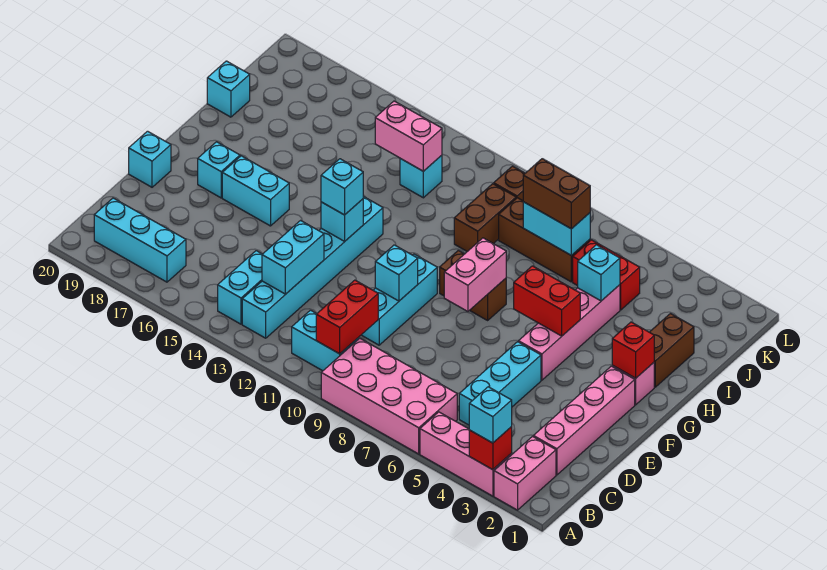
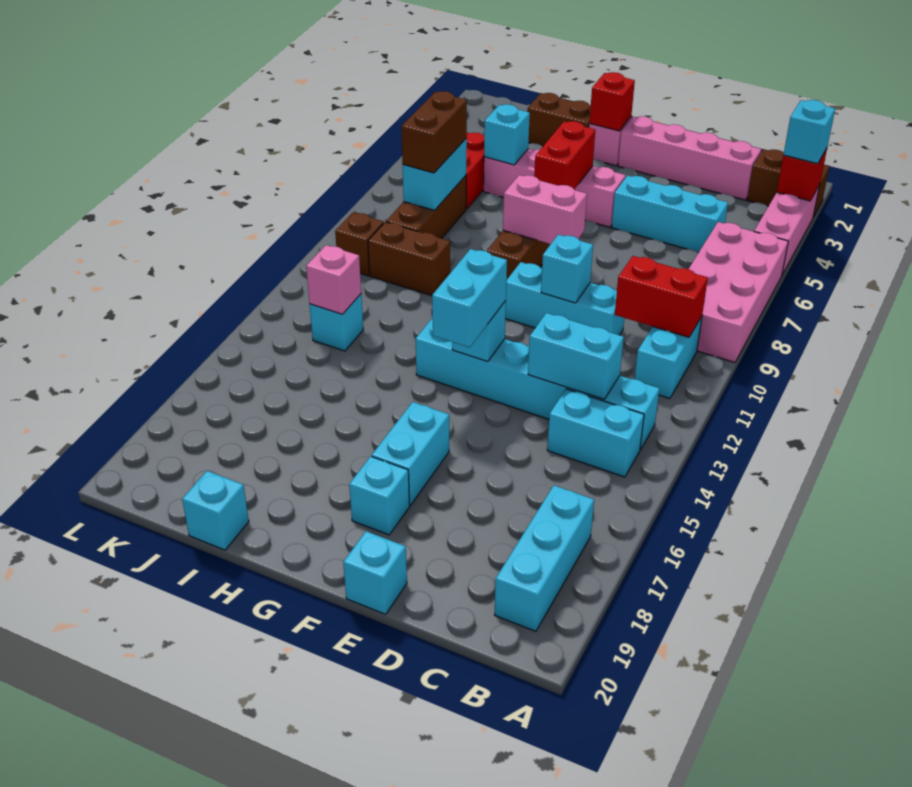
pink 1x2 brick [494,437,556,510] -> brown 1x2 brick [747,149,830,217]
cyan 1x1 brick [321,159,363,215] -> cyan 1x2 brick [432,249,507,347]
pink 1x2 brick [375,101,442,171] -> pink 1x1 brick [306,245,361,314]

